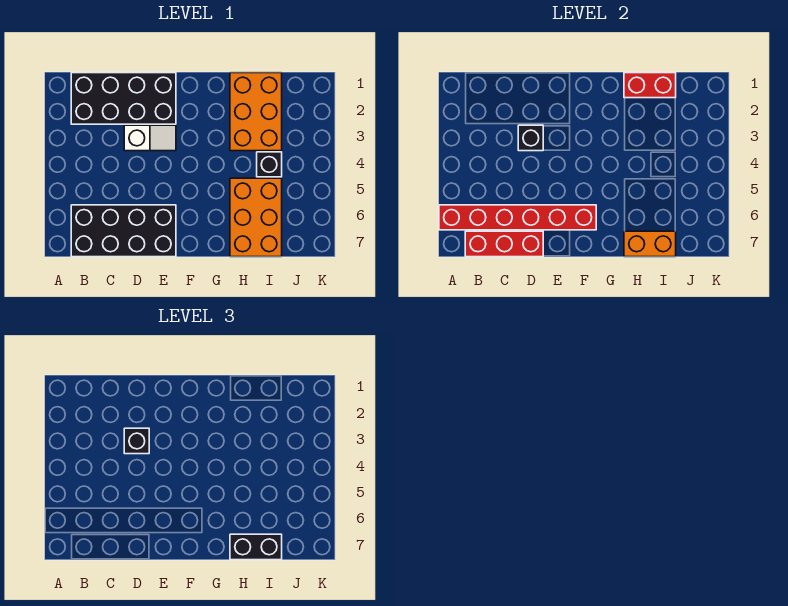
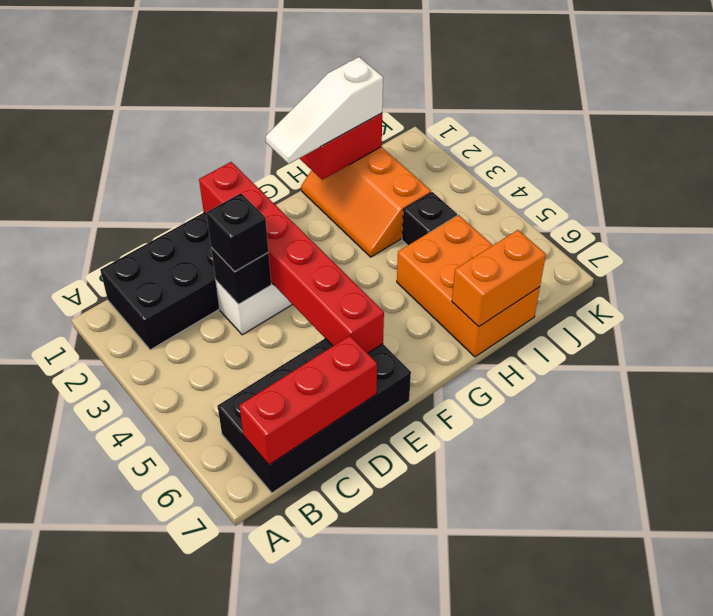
red 1x6 brick [439,205,596,230] -> red 1x6 brick turned to [199,162,384,353]
none -> white 1x3 slope [266,57,383,164]
orange 2x3 brick [230,73,282,151] -> orange 2x3 slope [301,147,431,257]
black 1x2 brick [230,534,282,560] -> none

